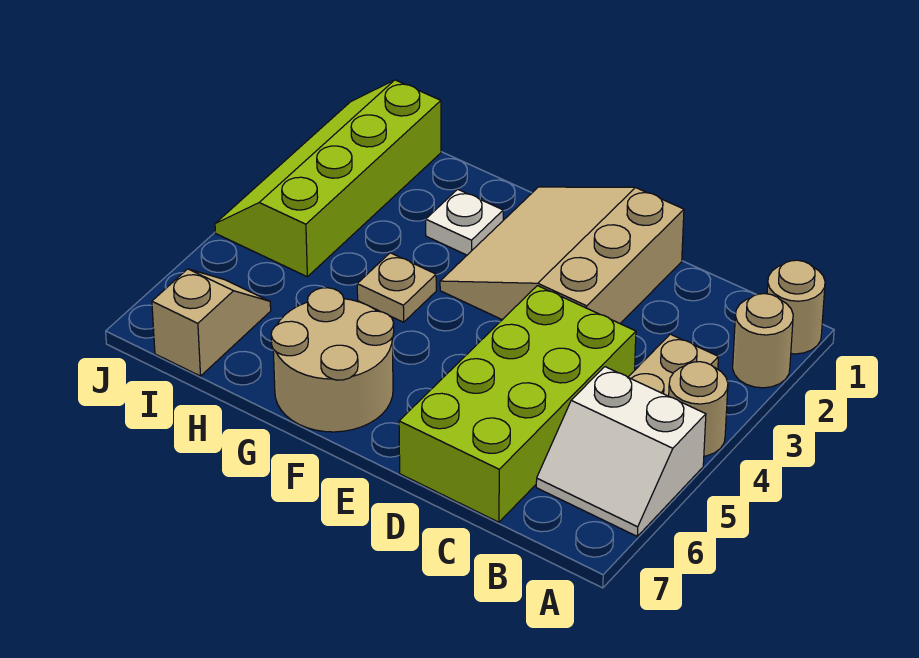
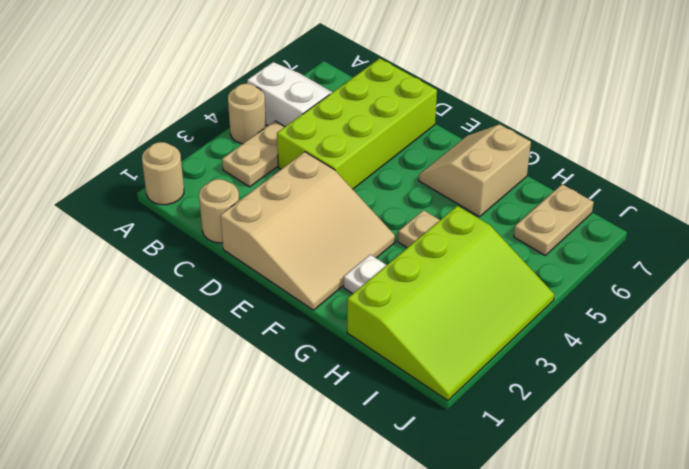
tan 1x1 round brick [733,294,793,388] -> tan 1x1 round brick moved to [199,179,239,243]
tan 2x2 round brick [271,288,394,432] -> tan 2x2 slope [419,124,531,217]
lime 2x4 slope [215,80,441,277] -> lime 3x4 slope [347,206,554,401]
tan 1x2 slope [152,269,271,376] -> tan 1x2 plate [514,184,594,255]

